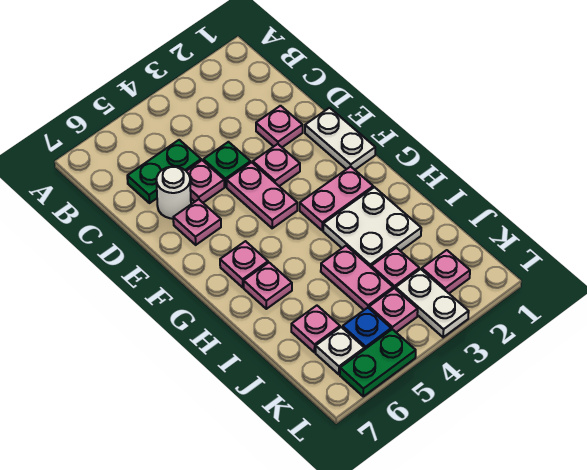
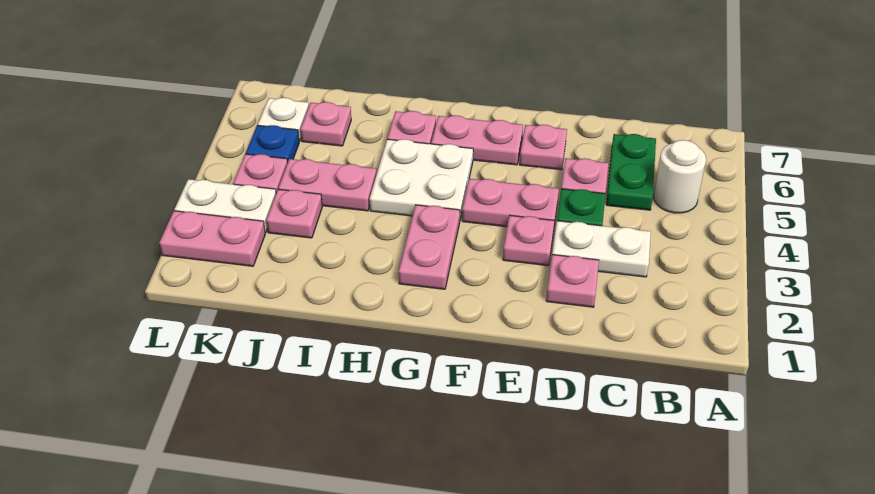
white 1x1 round brick [156,167,191,219] -> white 1x1 round brick moved to [654,140,706,213]
white 1x2 plate [305,108,375,170] -> white 1x2 plate moved to [552,221,651,277]
pink 1x1 plate [220,241,268,287] -> pink 1x2 plate [431,115,523,165]
white 2x2 plate [323,187,421,267] -> white 2x2 plate moved to [370,139,473,219]
pink 1x1 plate [422,250,470,293] -> pink 1x2 plate [159,211,265,266]
green 1x2 plate [340,329,416,396] -> none

